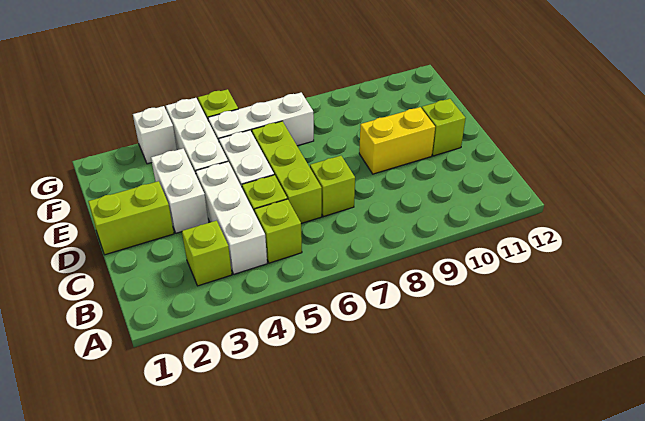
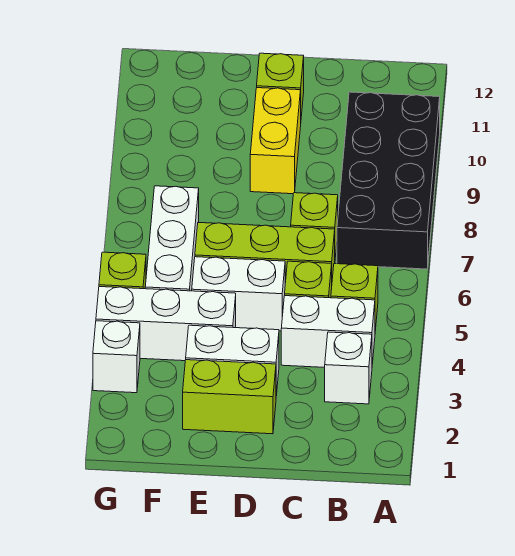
none -> black 2x4 brick [337,92,440,269]
lime 1x1 brick [182,221,232,286] -> white 1x1 brick [325,332,372,404]
white 1x3 brick [196,162,267,274] -> white 1x2 brick [281,296,375,367]
lime 1x2 brick [88,181,174,255] -> lime 1x2 brick turned to [183,360,276,434]

